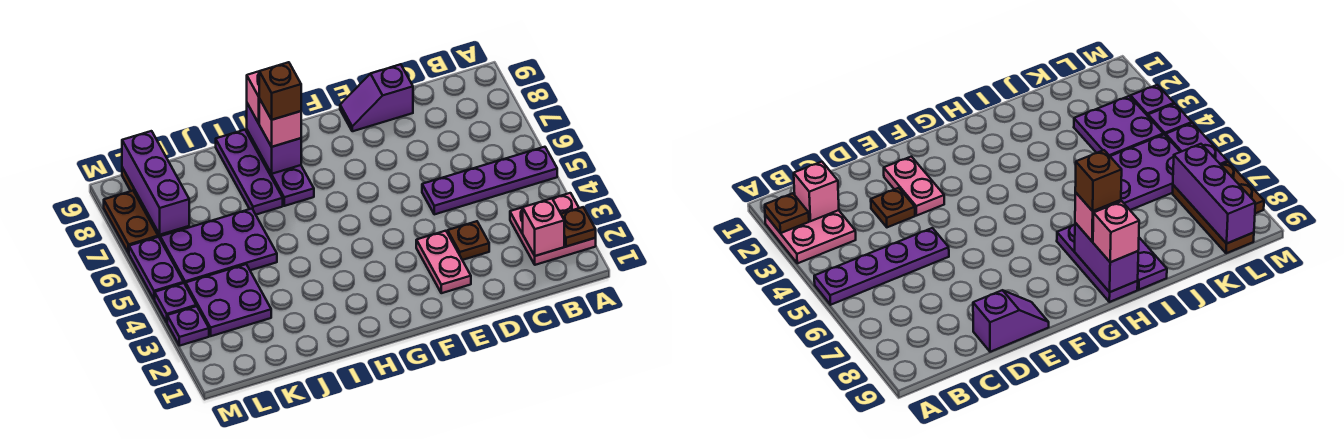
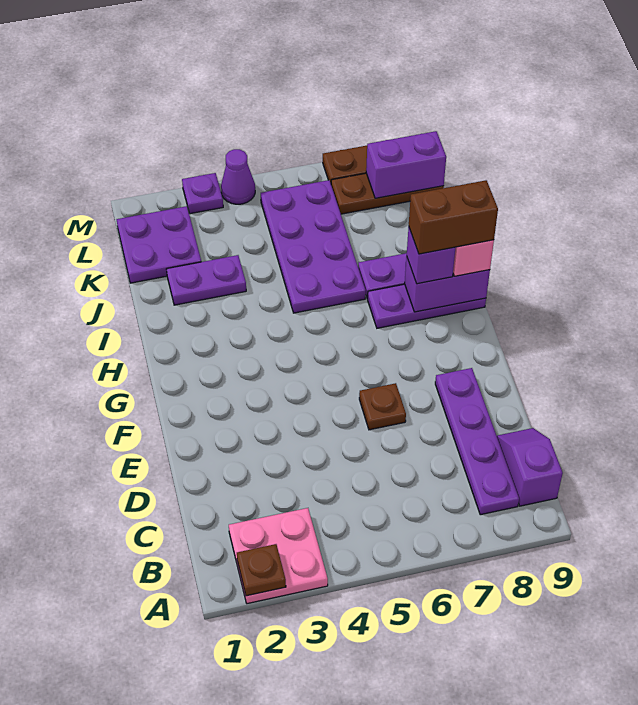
purple 1x4 plate [422,147,557,214] -> purple 1x4 plate moved to [435,368,519,515]
pink 1x1 brick [523,199,564,256] -> none
brown 1x1 plate [448,221,489,260] -> brown 1x1 plate moved to [359,383,406,430]
purple 1x2 slope [340,64,413,131] -> purple 1x2 slope moved to [497,428,563,506]
pink 1x2 plate [416,231,471,293] -> none
pink 1x1 brick [259,99,301,147] -> purple 1x1 brick [407,227,456,284]
brown 1x1 brick [259,62,301,120] -> brown 1x2 brick [409,180,498,254]
purple 2x3 plate [160,209,277,285] -> purple 2x4 plate [261,180,366,313]
purple 2x2 plate [186,264,271,336] -> purple 2x2 plate moved to [117,206,201,283]
purple 1x3 brick [122,131,189,235] -> purple 1x2 brick [366,131,446,198]
purple 1x1 plate [155,283,196,322] -> purple 1x1 cone [221,149,255,204]
purple 1x2 plate [129,237,184,299] -> purple 1x2 plate moved to [167,255,246,305]

